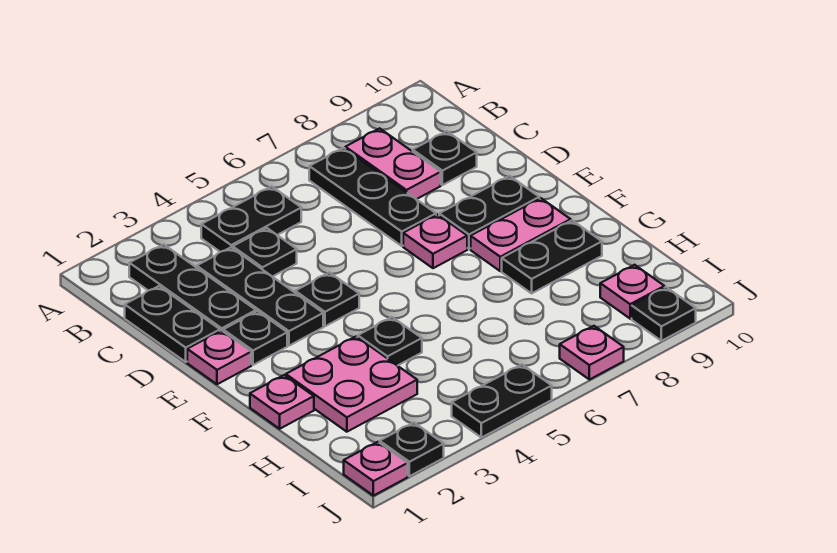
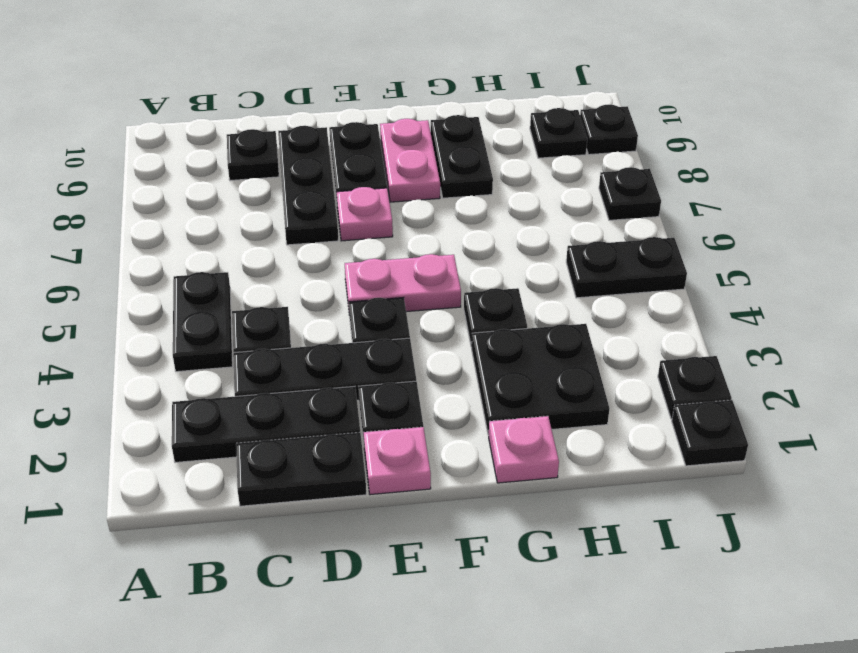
black 1x3 plate [309,148,436,246] -> black 1x3 plate turned to [278,126,338,245]
pink 1x2 plate [345,128,441,199] -> pink 1x2 plate moved to [345,254,461,315]
pink 2x2 plate [286,337,417,432] -> black 2x2 plate [472,324,610,435]
pink 1x1 plate [600,265,664,319] -> black 1x1 plate [530,108,587,158]
pink 1x1 plate [344,442,408,496] -> black 1x1 plate [672,400,748,466]
black 1x2 plate [452,365,552,438] -> black 1x2 plate turned to [566,237,687,298]
pink 1x1 plate [560,326,624,380] -> black 1x1 plate [599,167,661,220]

